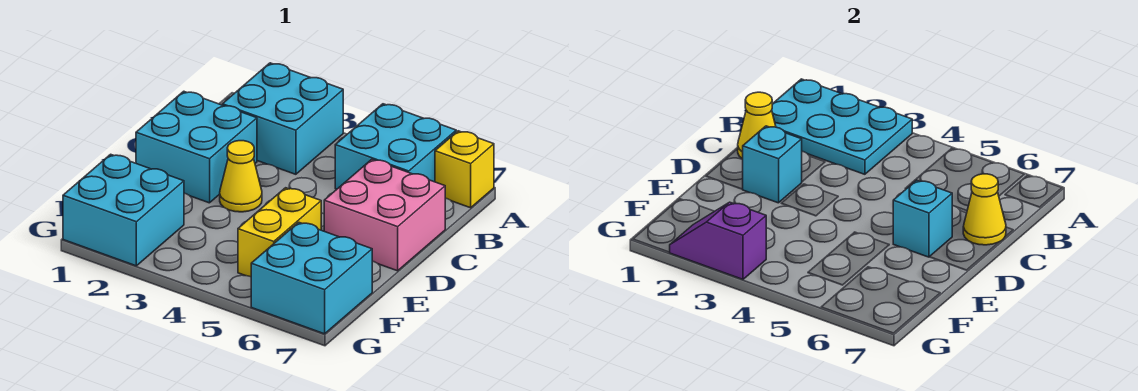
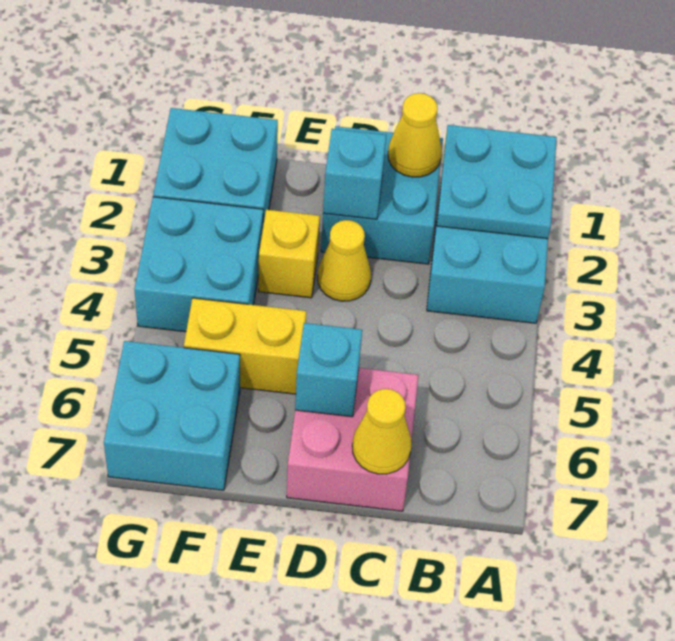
cyan 2x3 plate [772,79,912,174] -> cyan 2x2 plate [437,125,557,239]
cyan 2x2 brick [335,104,456,189] -> cyan 2x2 brick moved to [134,197,263,332]
yellow 1x1 brick [435,131,494,208] -> yellow 1x1 brick moved to [259,210,320,298]
purple 1x2 slope [669,202,766,279] -> none

